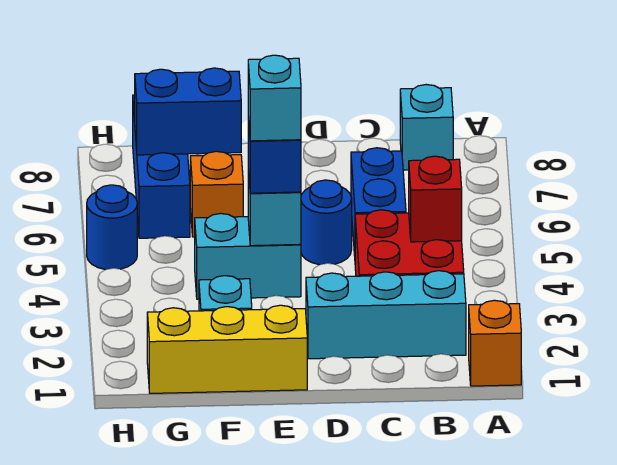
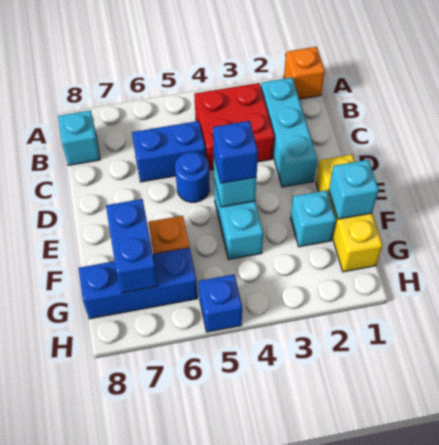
red 1x1 brick [409,156,462,242] -> none
cyan 1x1 brick [248,55,301,141] -> cyan 1x1 brick moved to [329,160,379,219]
blue 1x1 round brick [87,185,137,270] -> blue 1x1 brick [199,274,242,332]

